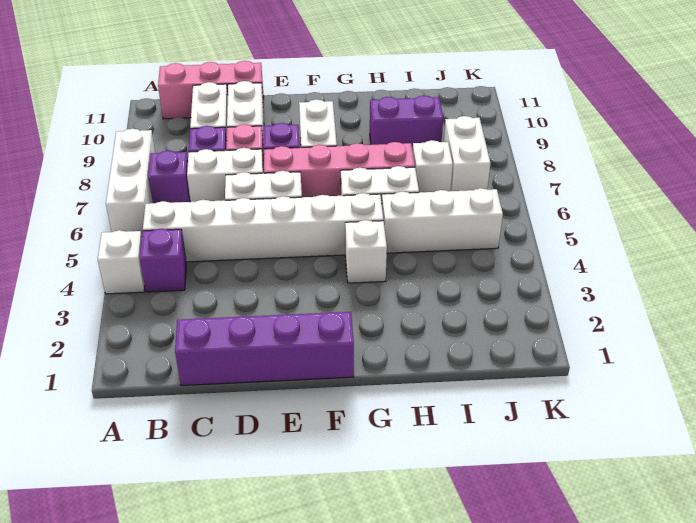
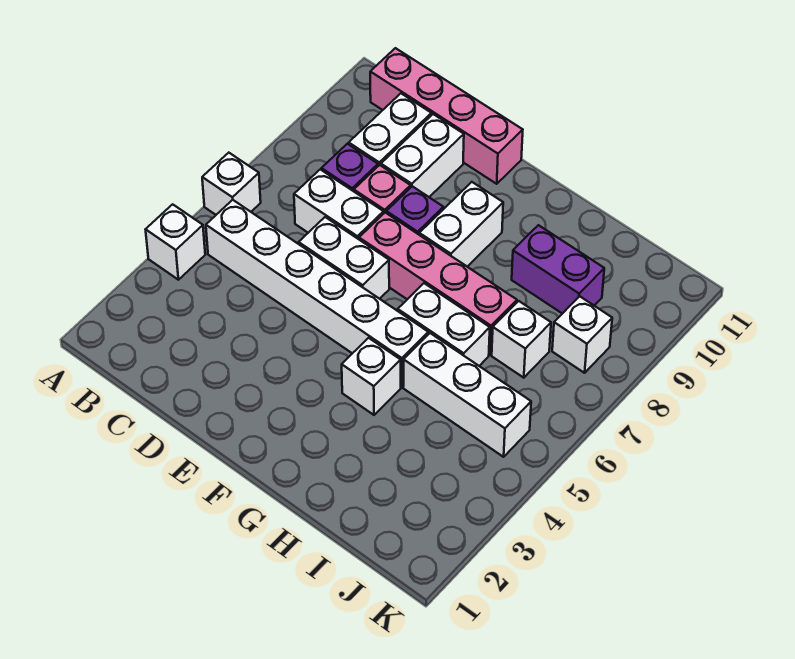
white 1x3 brick [106,129,155,236] -> white 1x1 brick [202,153,261,215]
purple 1x1 brick [140,229,186,292] -> none
purple 1x1 brick [148,151,190,203] -> none
pink 1x3 brick [158,61,264,119] -> pink 1x4 brick [370,48,523,184]
purple 1x4 brick [175,312,354,386] -> none
white 1x2 brick [444,116,491,191] -> white 1x1 brick [552,296,612,373]

